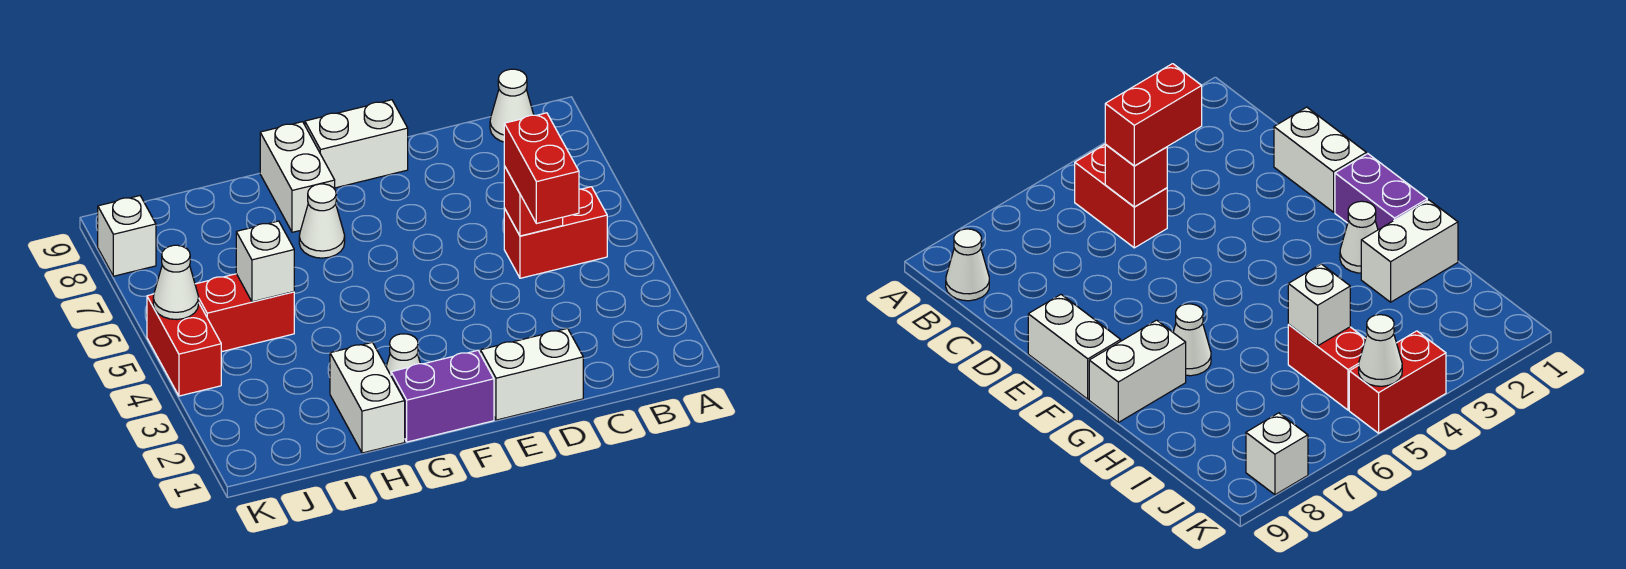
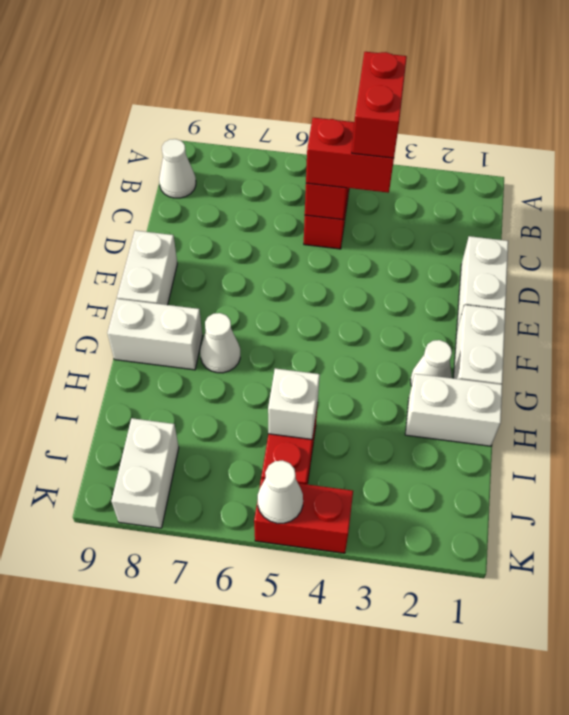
none -> red 1x2 brick [352,52,407,158]
purple 1x2 brick [391,350,494,442] -> white 1x2 brick [454,305,505,384]
white 1x1 brick [98,196,156,276] -> white 1x2 brick [111,418,179,528]

